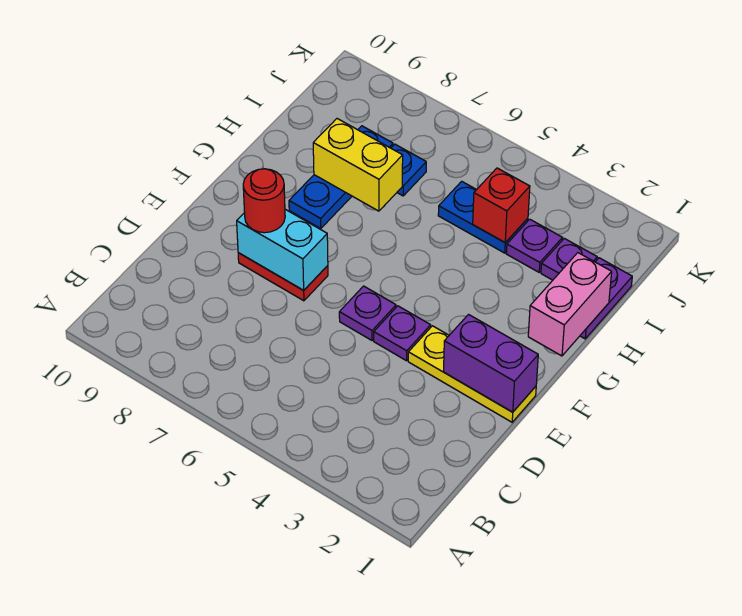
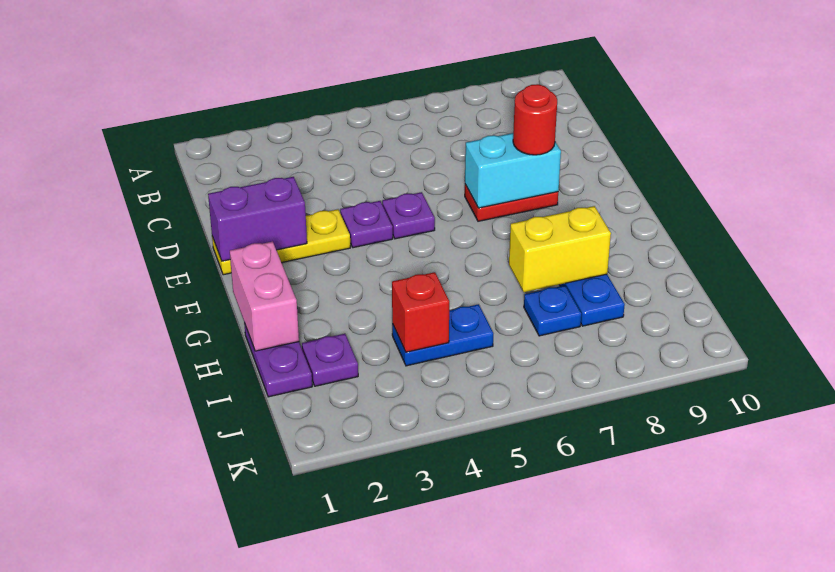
purple 1x1 plate [506,219,562,272] -> none

